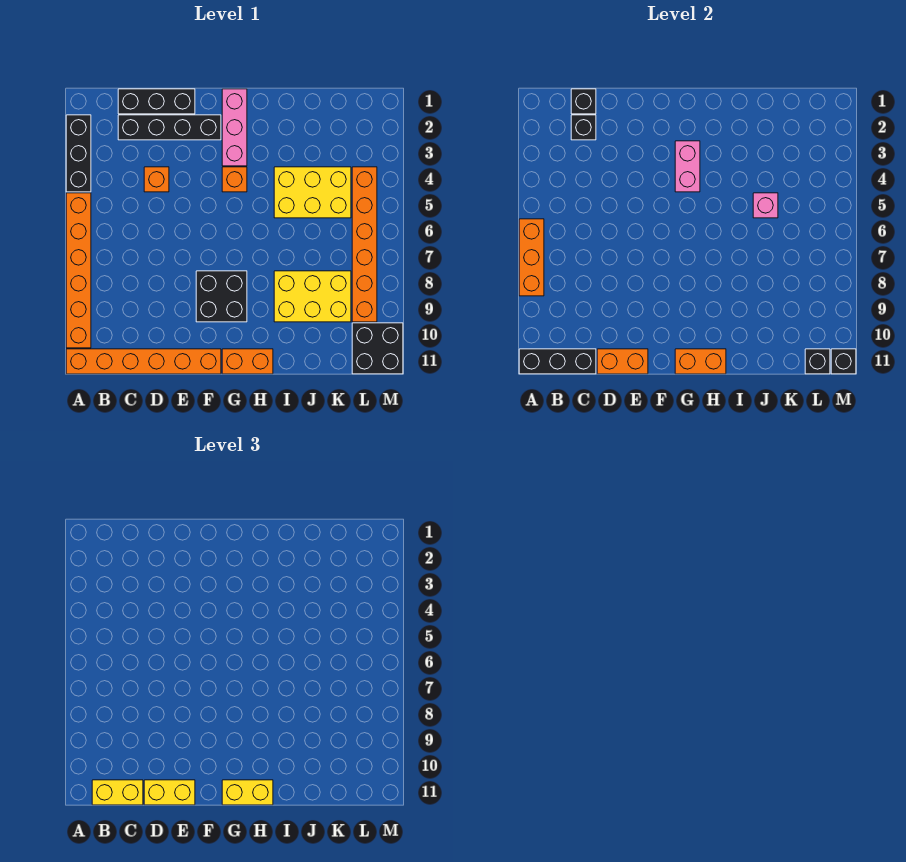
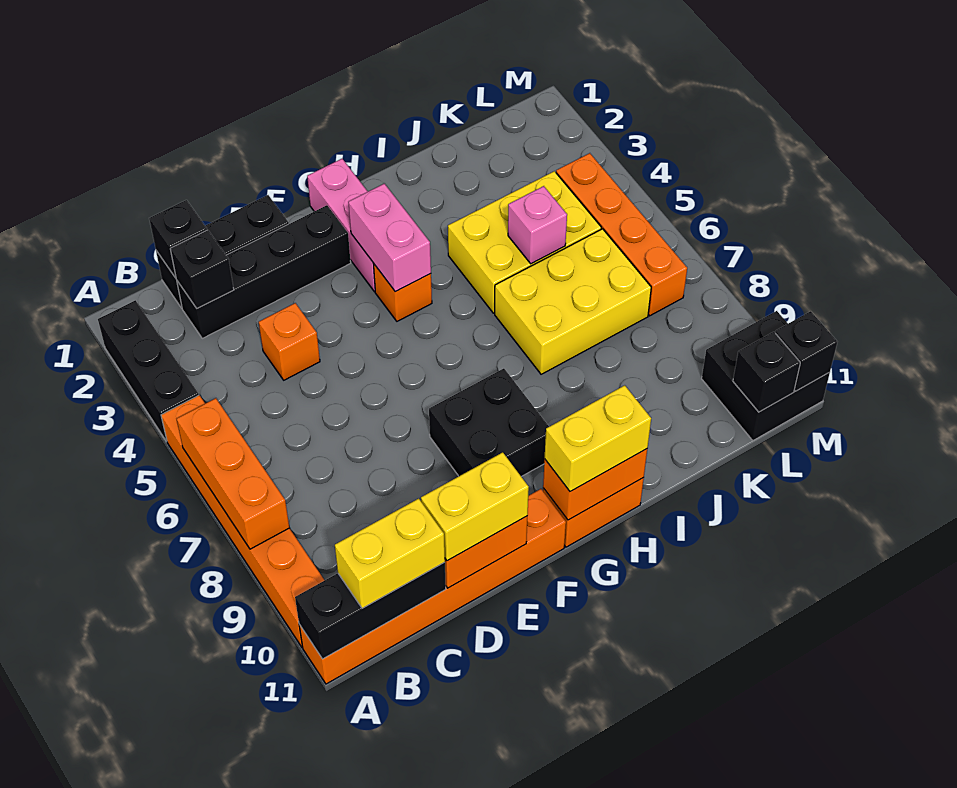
yellow 2x3 brick [274,271,351,322] -> yellow 2x3 brick moved to [495,229,651,374]
orange 1x6 brick [352,167,377,322] -> orange 1x4 brick [556,153,687,316]

